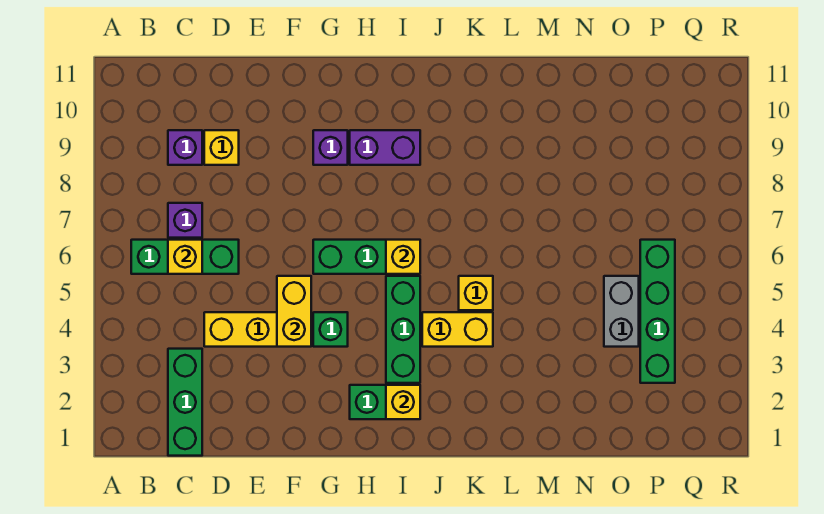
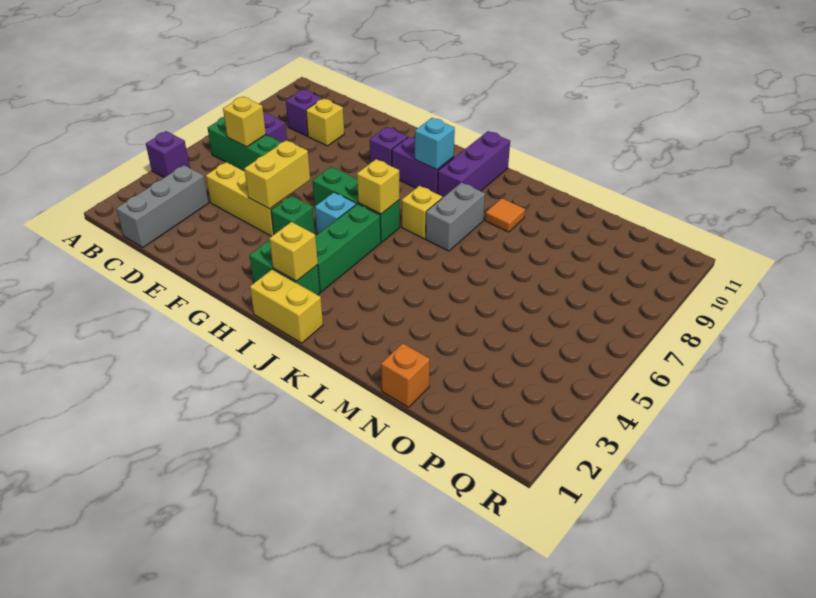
none -> purple 1x1 brick [146,131,190,177]
green 1x3 brick [168,349,202,456] -> grey 1x3 brick [116,165,208,247]
none -> cyan 1x1 brick [315,192,356,234]
none -> cyan 1x1 brick [415,118,455,170]
yellow 1x2 brick [422,312,493,347] -> yellow 1x2 brick moved to [250,269,323,343]
none -> purple 1x3 brick [438,131,510,198]
yellow 1x1 brick [459,276,493,310] -> yellow 1x1 brick moved to [402,186,442,239]
none -> orange 1x1 tile [485,198,525,232]
none -> orange 1x1 brick [381,343,430,407]
grey 1x2 brick [604,276,639,347] -> grey 1x2 brick moved to [426,182,485,251]
green 1x4 brick [640,240,675,383] -> none

